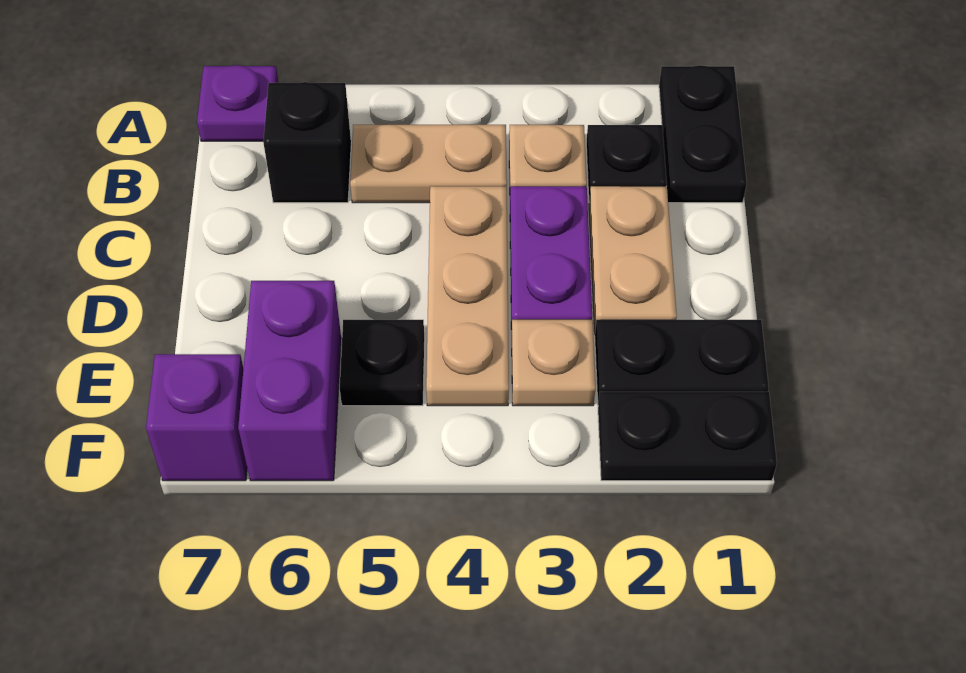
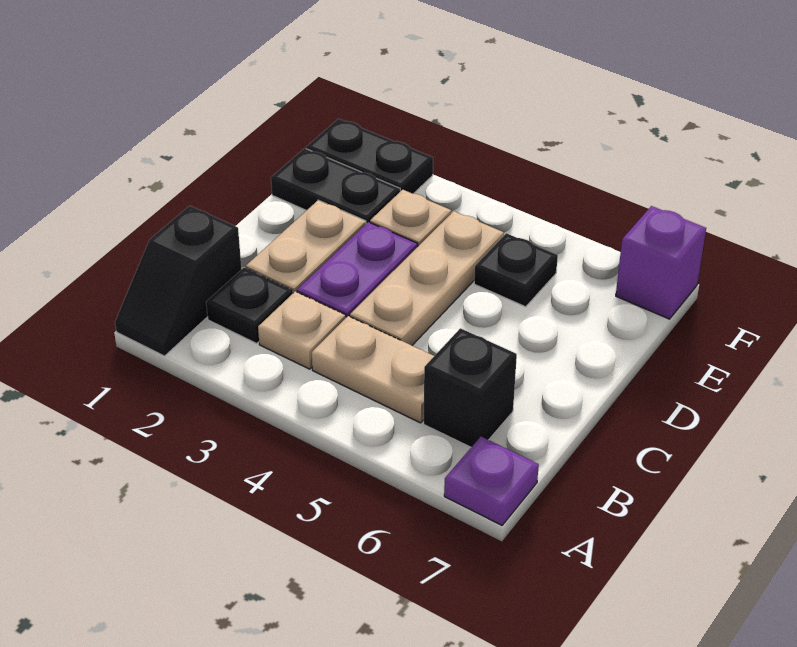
black 1x2 plate [659,65,747,203] -> black 1x2 slope [115,206,241,356]
purple 1x2 brick [238,281,341,481] -> none

